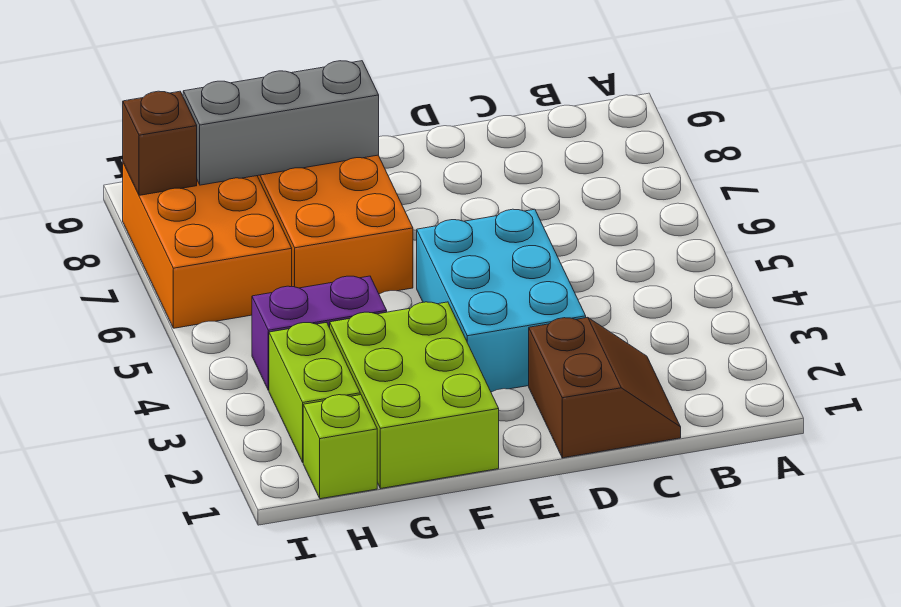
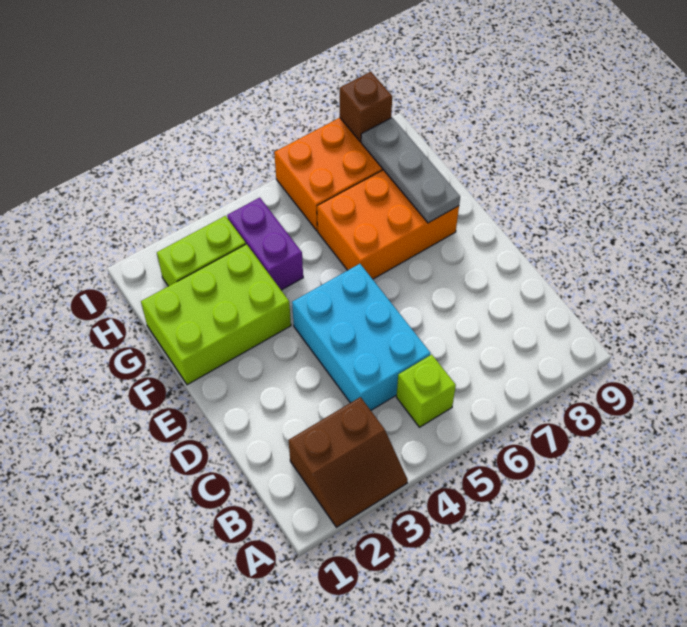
brown 2x2 slope [529,317,681,458] -> brown 2x2 slope moved to [288,397,408,527]
cyan 2x3 brick [417,209,586,392] -> cyan 2x3 brick turned to [292,264,431,410]
grey 1x3 brick [183,61,379,185] -> grey 1x3 plate [361,118,460,223]
lime 1x1 brick [303,395,377,499] -> lime 1x1 brick moved to [397,355,456,427]

